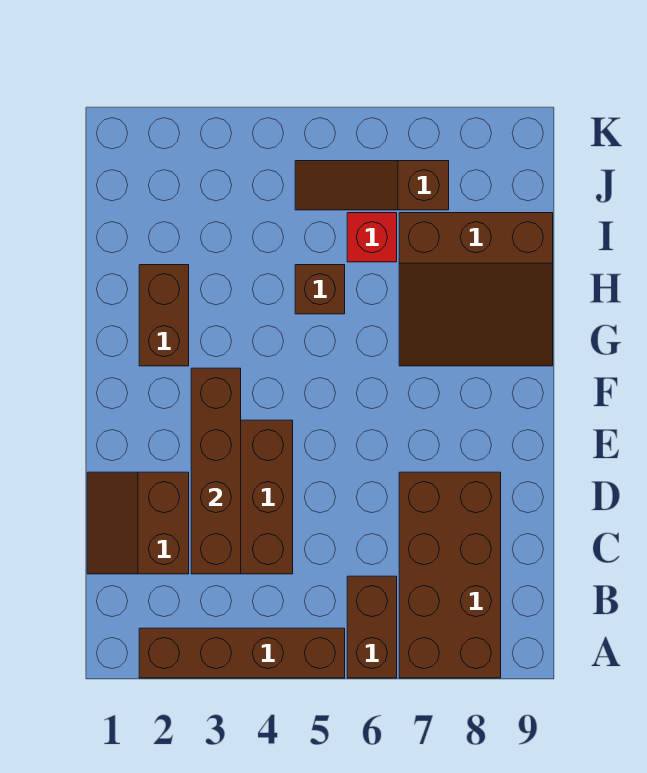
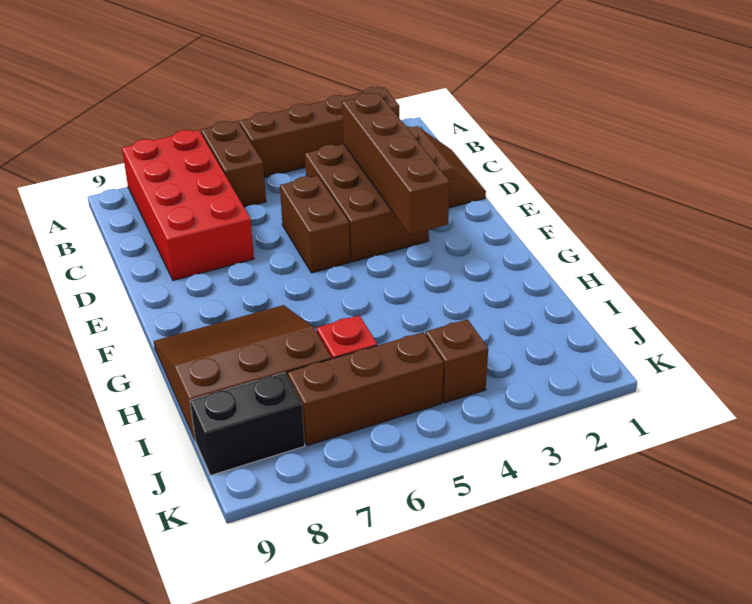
brown 2x4 brick [399,472,501,678] -> red 2x4 brick [122,130,254,280]
brown 1x2 brick [139,265,189,366] -> brown 1x2 brick moved to [280,176,350,273]
brown 1x1 brick [295,265,345,314] -> brown 1x1 brick moved to [426,319,488,403]
brown 1x3 slope [295,161,449,210] -> brown 1x3 brick [287,332,443,446]
none -> black 1x2 brick [190,373,305,476]

